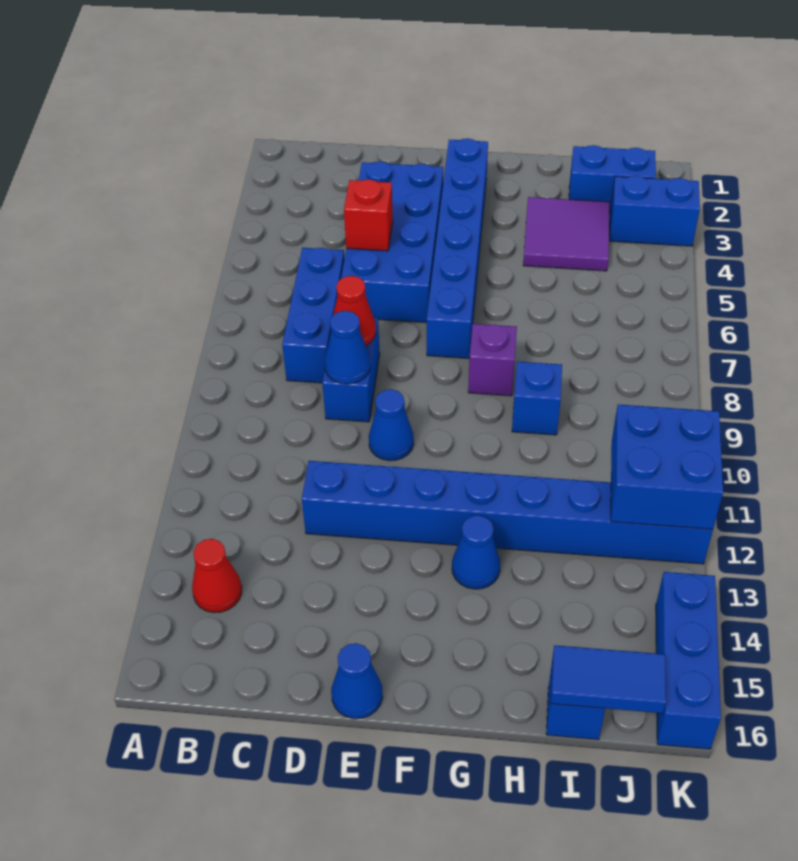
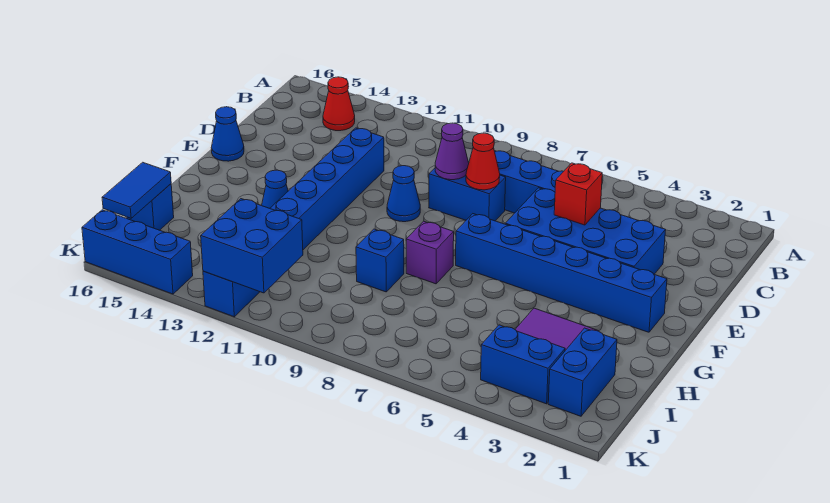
blue 1x1 cone [325,311,370,384] -> purple 1x1 cone [435,123,469,180]
blue 1x2 brick [610,176,700,246] -> blue 1x2 brick turned to [481,325,565,404]

